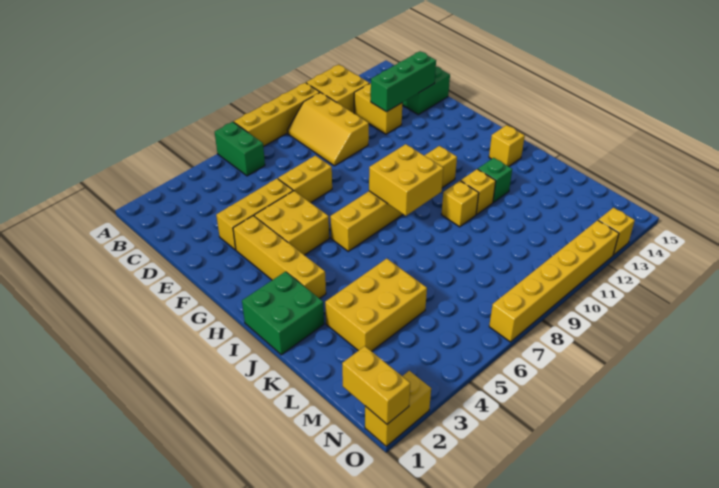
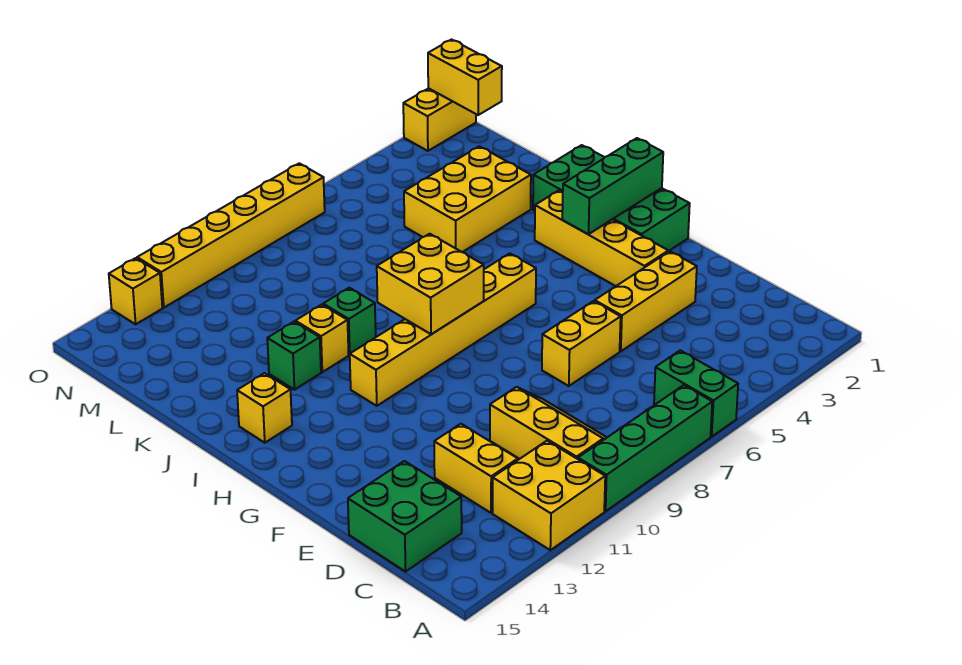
yellow 1x4 brick [234,83,320,147] -> green 1x4 brick [578,385,712,511]
green 1x3 brick [371,51,436,112] -> green 1x3 brick moved to [562,138,663,234]
yellow 2x2 brick [254,191,329,255] -> none
green 2x2 brick [242,272,324,355] -> green 2x4 brick [533,145,690,251]
yellow 1x1 brick [441,181,479,227] -> green 1x1 brick [323,288,376,355]

